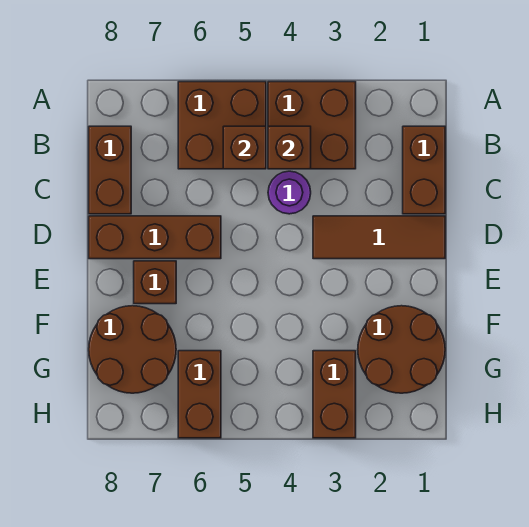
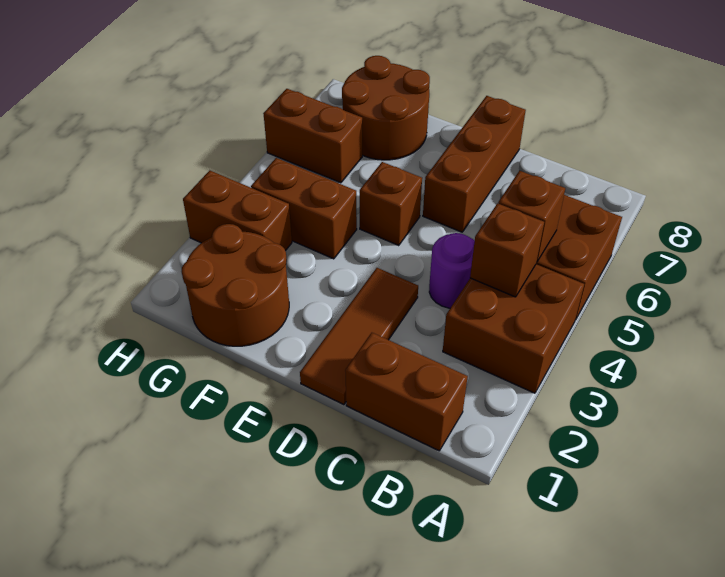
brown 1x2 brick [89,126,131,214] -> brown 1x2 brick moved to [251,158,357,259]
brown 1x1 brick [134,261,176,304] -> brown 1x1 brick moved to [360,162,422,245]

